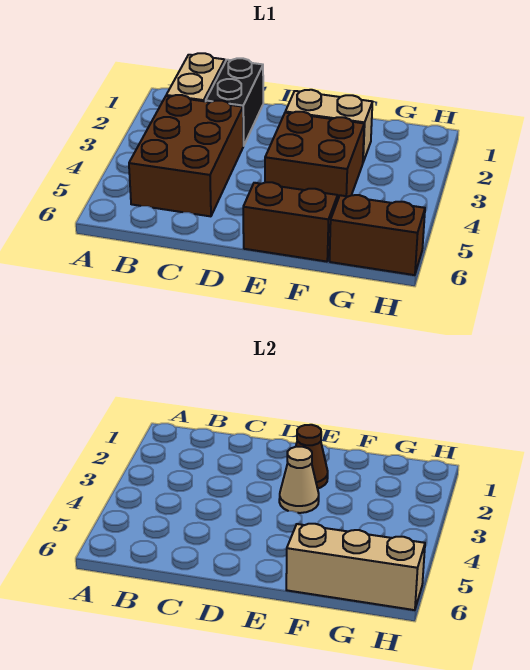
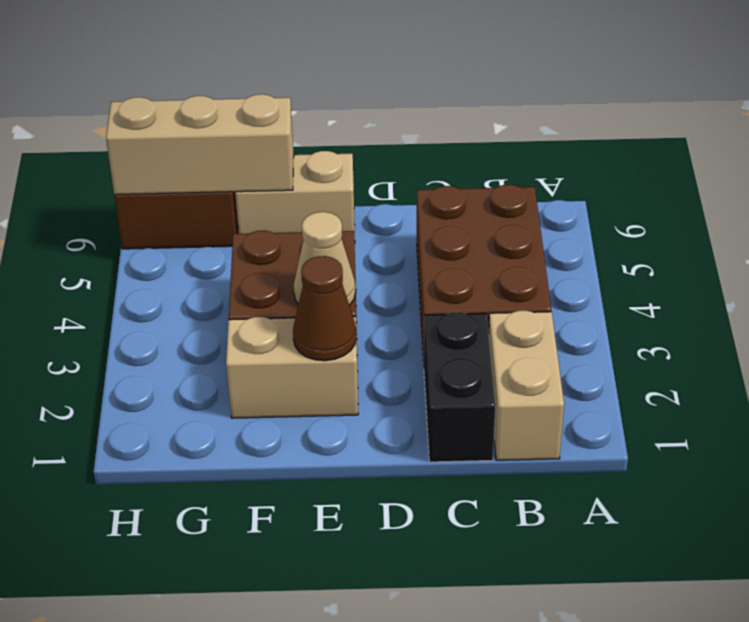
brown 1x2 brick [243,182,338,262] -> tan 1x2 brick [235,151,355,239]

